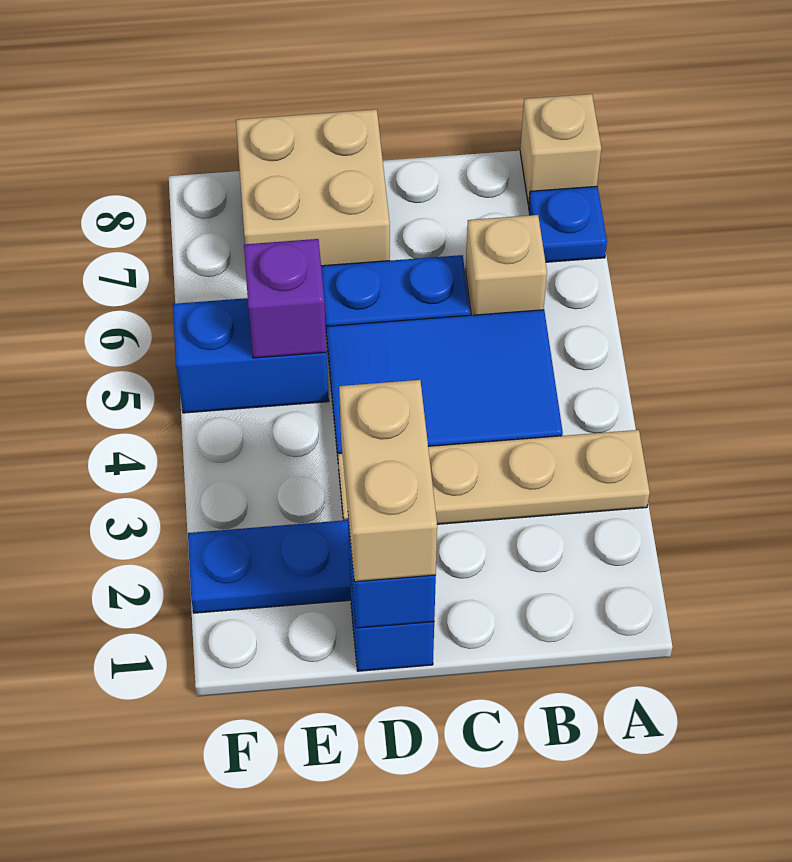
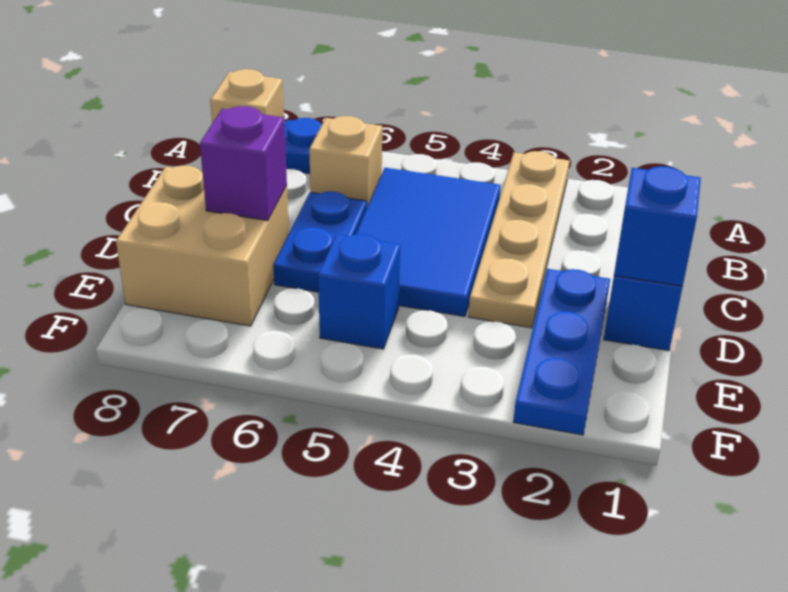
tan 1x2 brick [339,380,437,582] -> none
blue 1x2 brick [173,298,329,413] -> blue 1x1 brick [318,234,400,349]
purple 1x1 brick [244,239,327,358] -> purple 1x1 brick moved to [200,106,287,221]

